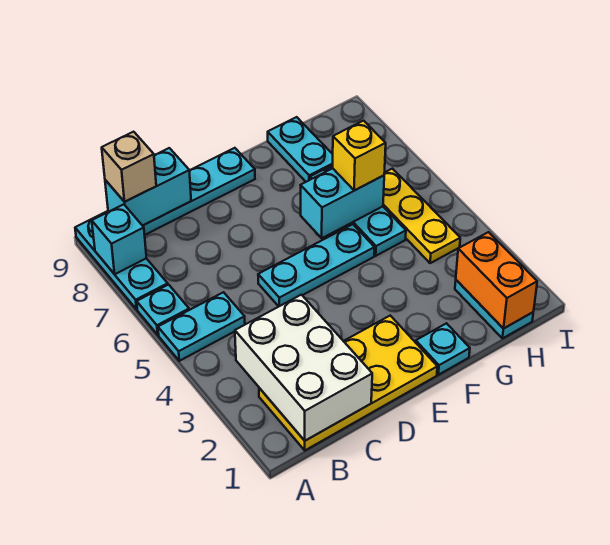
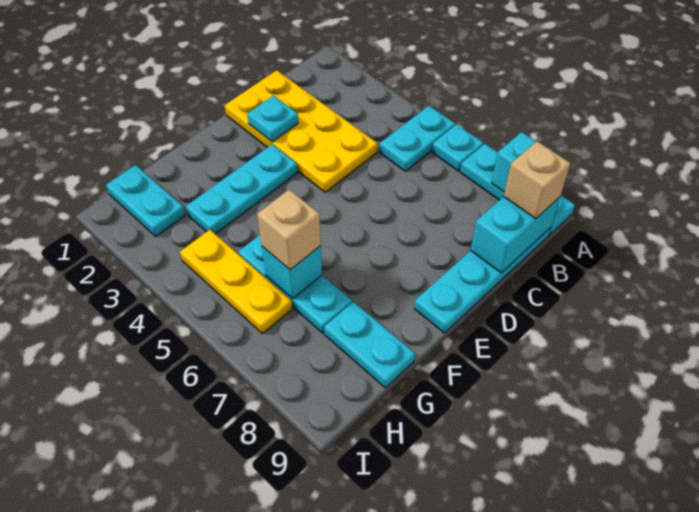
yellow 2x4 plate [259,316,437,450] -> yellow 2x4 plate turned to [225,70,377,192]
white 2x3 brick [235,295,372,441] -> none
cyan 1x3 plate [258,224,375,306] -> cyan 1x3 plate moved to [186,144,297,234]
cyan 1x1 plate [416,323,470,375] -> cyan 1x1 plate moved to [247,96,298,142]
cyan 1x2 brick [301,168,384,238] -> cyan 1x1 brick [262,246,322,299]
yellow 1x1 brick [333,121,386,191] -> tan 1x1 brick [257,190,321,270]
orange 1x2 brick [456,232,537,329] -> none

